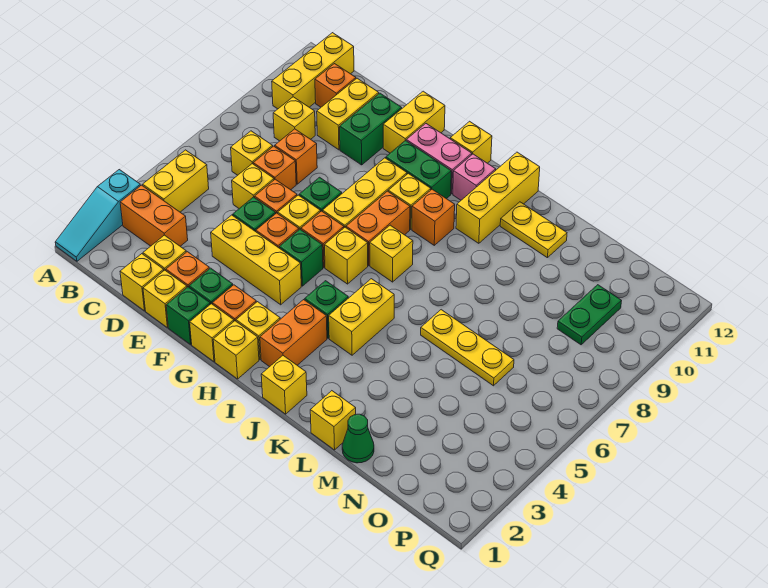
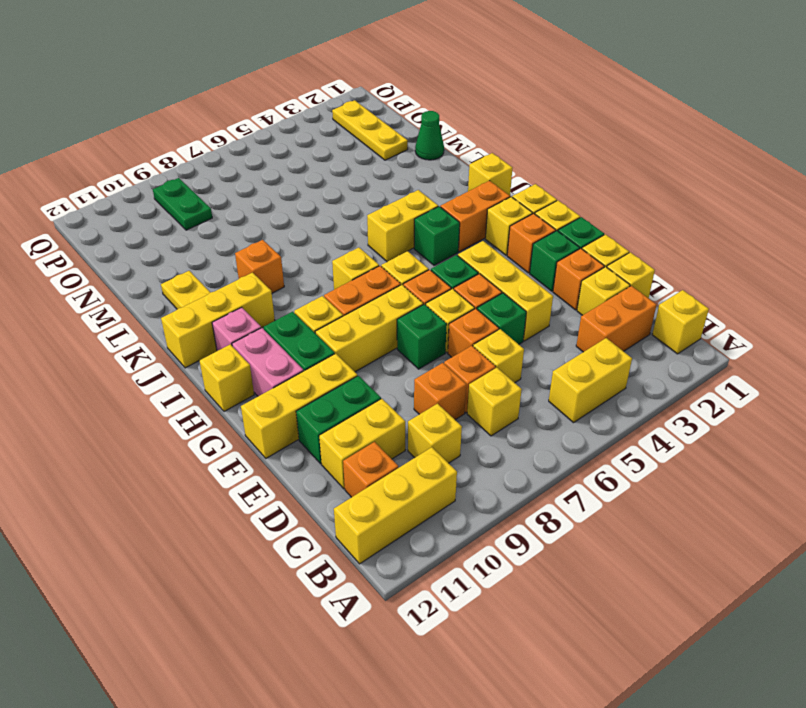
cyan 1x3 slope [55,170,141,261] -> none
orange 1x2 brick [120,185,188,246] -> orange 1x2 brick turned to [576,286,656,352]
yellow 1x2 brick [383,91,445,153] -> yellow 1x3 brick [241,353,357,458]
orange 1x1 brick [412,189,455,245] -> orange 1x1 brick moved to [235,240,284,293]
yellow 1x1 brick [310,391,356,450] -> yellow 1x1 brick moved to [652,290,709,354]
yellow 1x3 plate [421,310,514,386] -> yellow 1x3 plate moved to [332,100,408,160]
green 1x2 plate [557,285,621,345] -> green 1x2 plate turned to [153,178,212,230]

